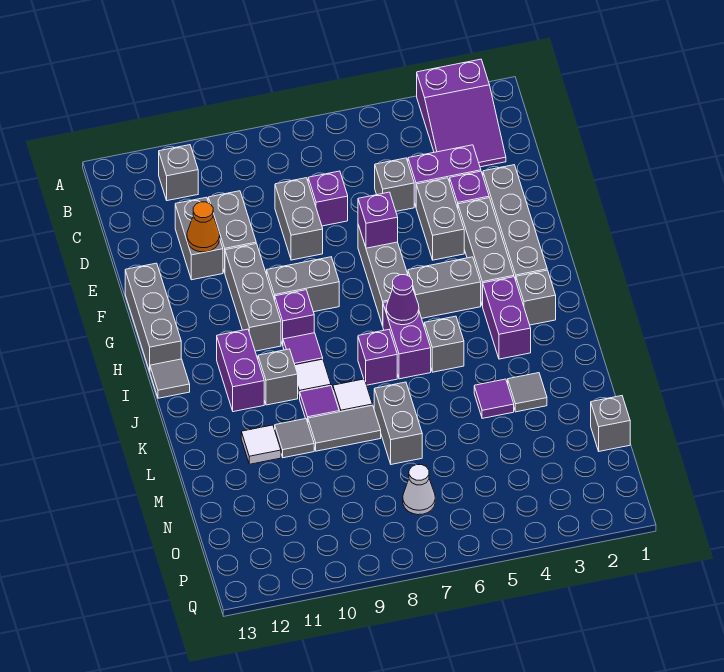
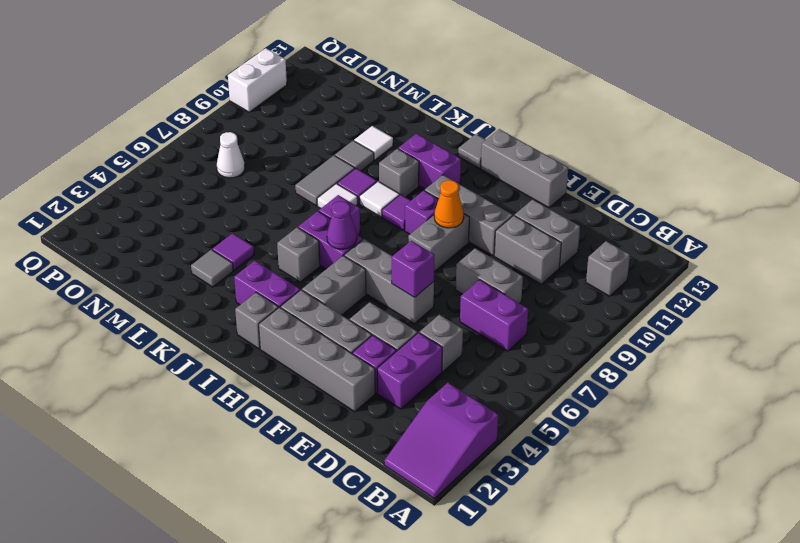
purple 2x3 slope [417,59,506,167] -> purple 2x3 slope turned to [384,383,498,498]
purple 1x1 brick [308,171,348,226] -> purple 1x2 brick [460,280,528,351]
orange 1x1 cone [187,202,220,252] -> orange 1x1 cone moved to [434,180,464,228]
grey 1x2 brick [374,382,422,464] -> none
grey 1x1 brick [591,396,630,451] -> none
none -> white 1x2 brick [228,48,287,112]

